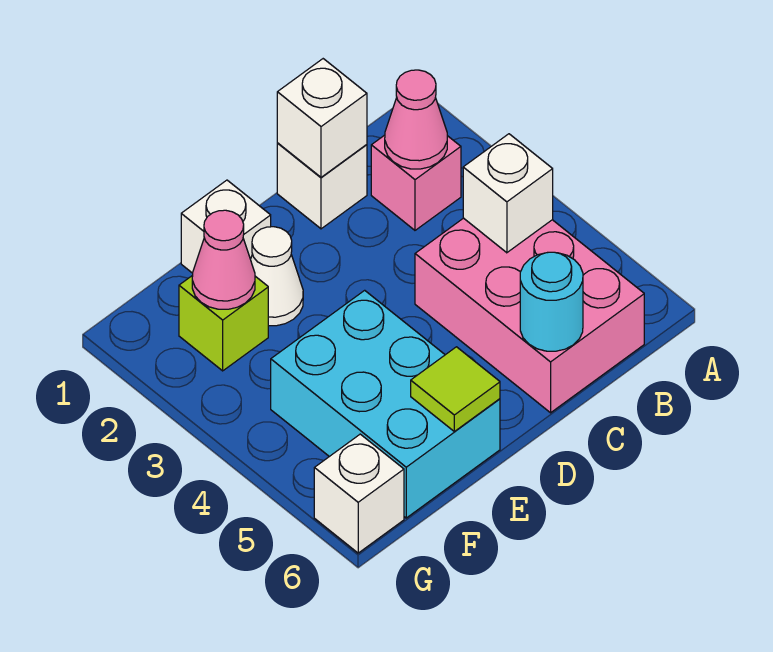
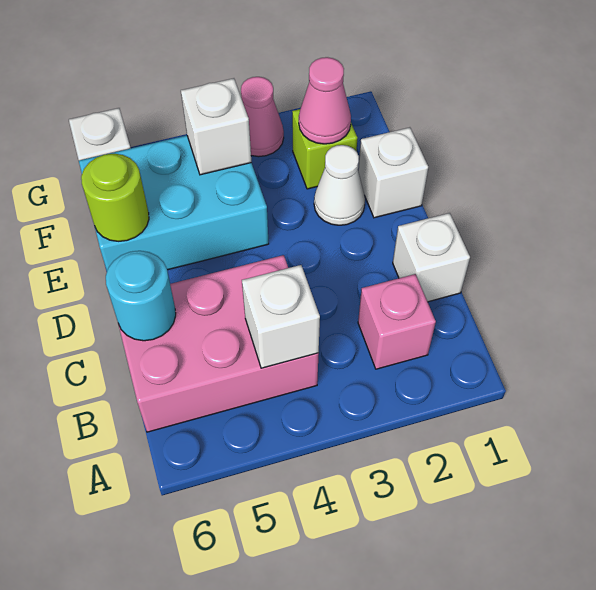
pink 1x1 cone [385,70,447,169] -> pink 1x1 cone moved to [241,77,284,157]
white 1x1 brick [277,59,367,177] -> white 1x1 brick moved to [181,78,252,175]
lime 1x1 tile [411,347,500,431] -> lime 1x1 round brick [81,154,149,241]

